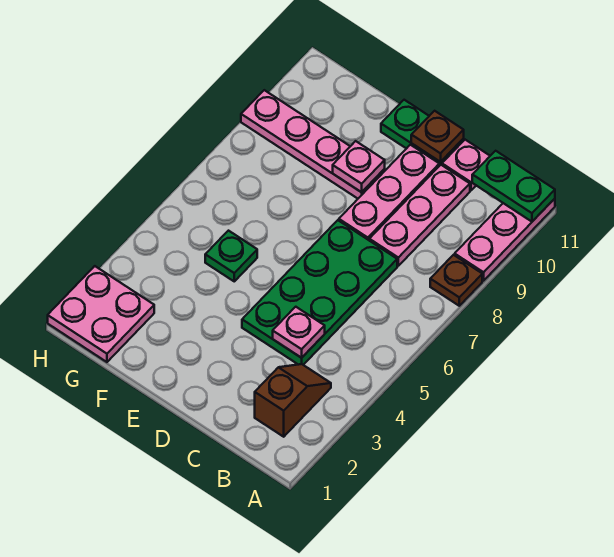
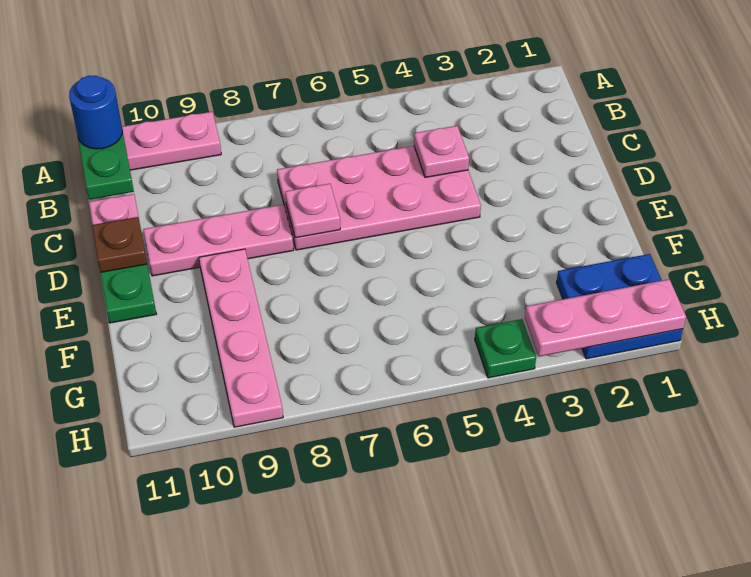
brown 1x1 plate [430,255,482,306] -> none
none -> blue 1x1 round brick [69,76,122,149]
brown 1x2 slope [255,364,331,437] -> none
green 2x4 plate [242,220,397,365] -> pink 2x4 plate [277,146,481,250]
pink 1x3 plate [369,165,470,266] -> pink 1x3 plate moved to [525,279,686,356]
pink 1x1 plate [333,141,385,192] -> pink 1x1 plate moved to [285,184,340,238]
green 1x1 plate [205,231,257,281] -> green 1x1 plate moved to [475,319,536,378]
pink 2x2 plate [48,266,154,362] -> blue 2x2 plate [556,254,683,359]

